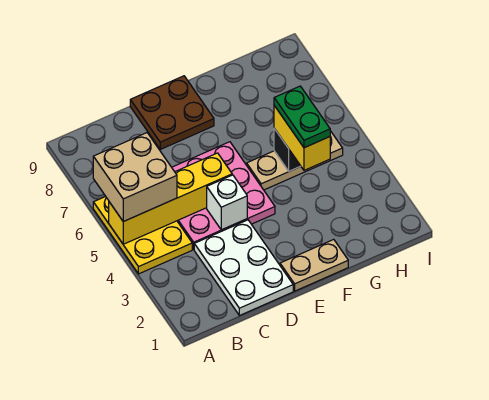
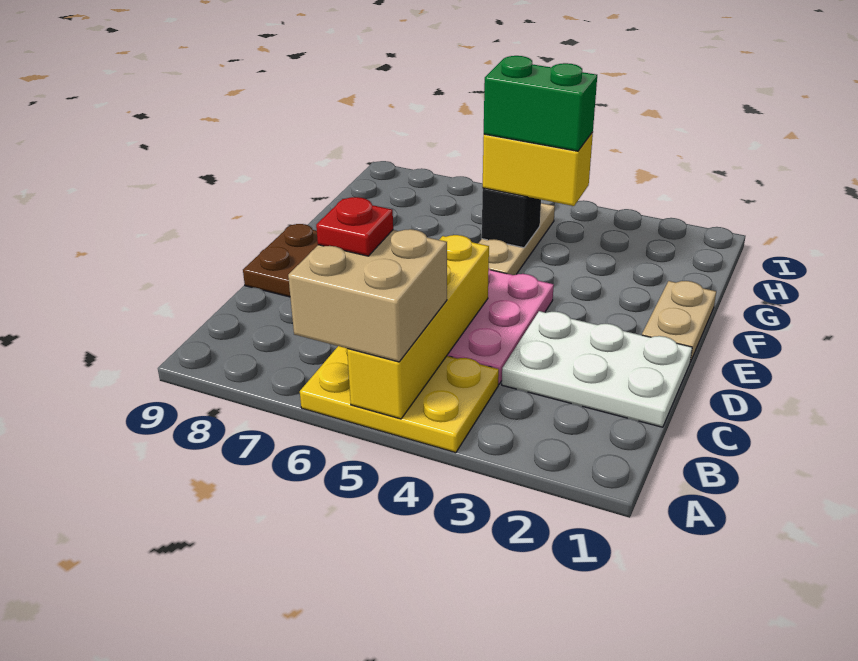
none -> red 1x1 plate [316,197,393,256]
white 1x1 brick [207,175,247,230] -> none
green 1x2 plate [274,86,330,148] -> green 1x2 brick [484,56,597,151]

